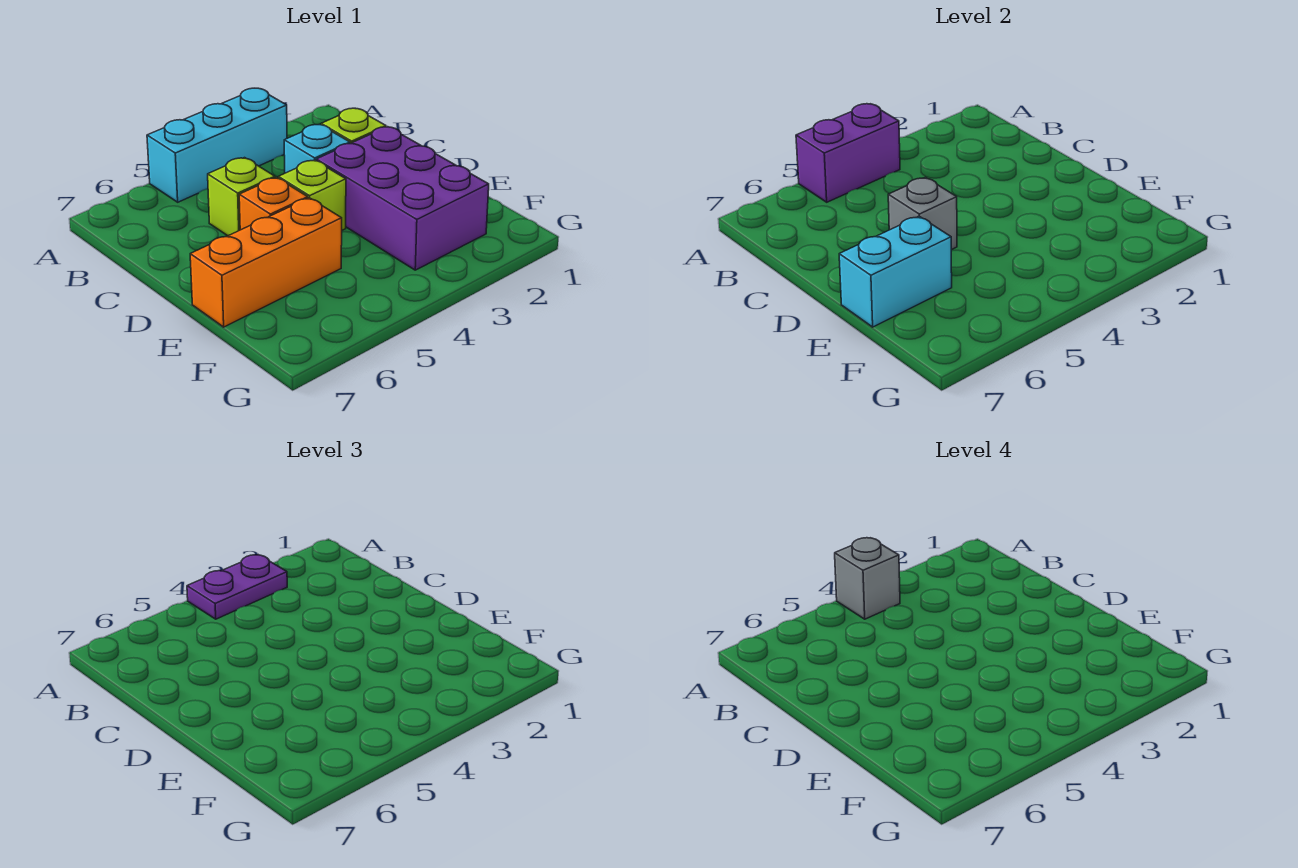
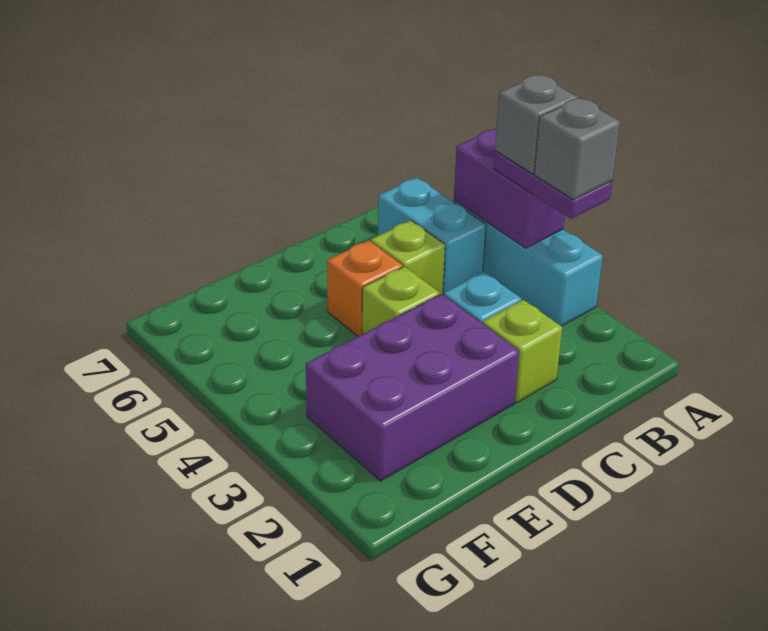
grey 1x1 brick [888,177,957,250] -> grey 1x1 brick moved to [534,98,620,200]
orange 1x3 brick [190,198,342,327] -> none
cyan 1x2 brick [839,216,952,327] -> cyan 1x2 brick moved to [378,178,486,294]

